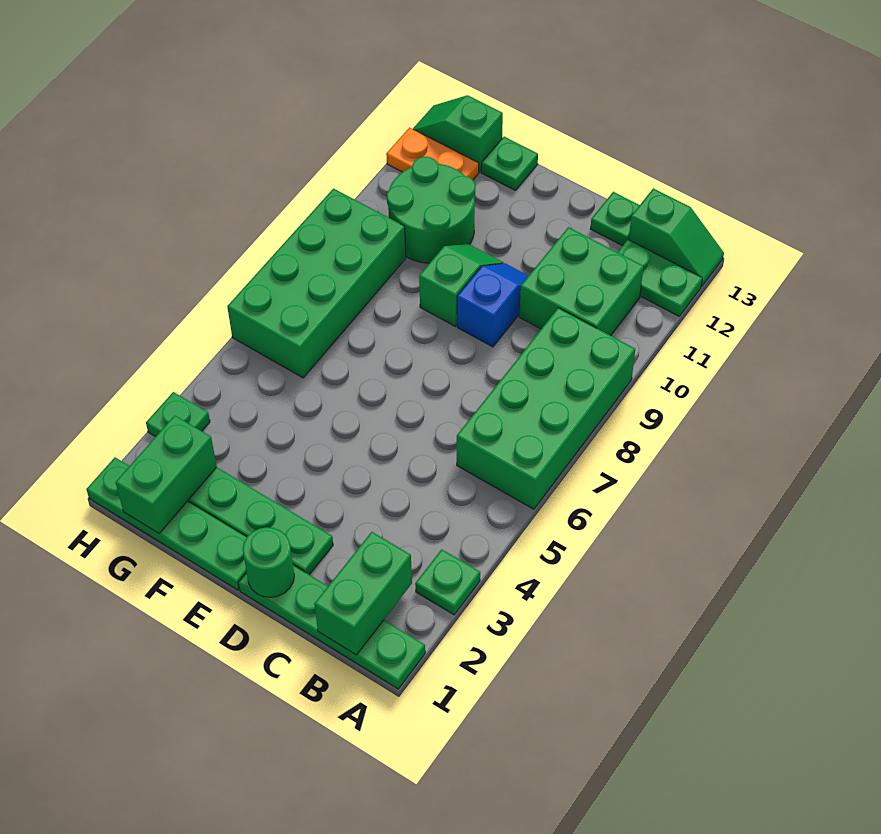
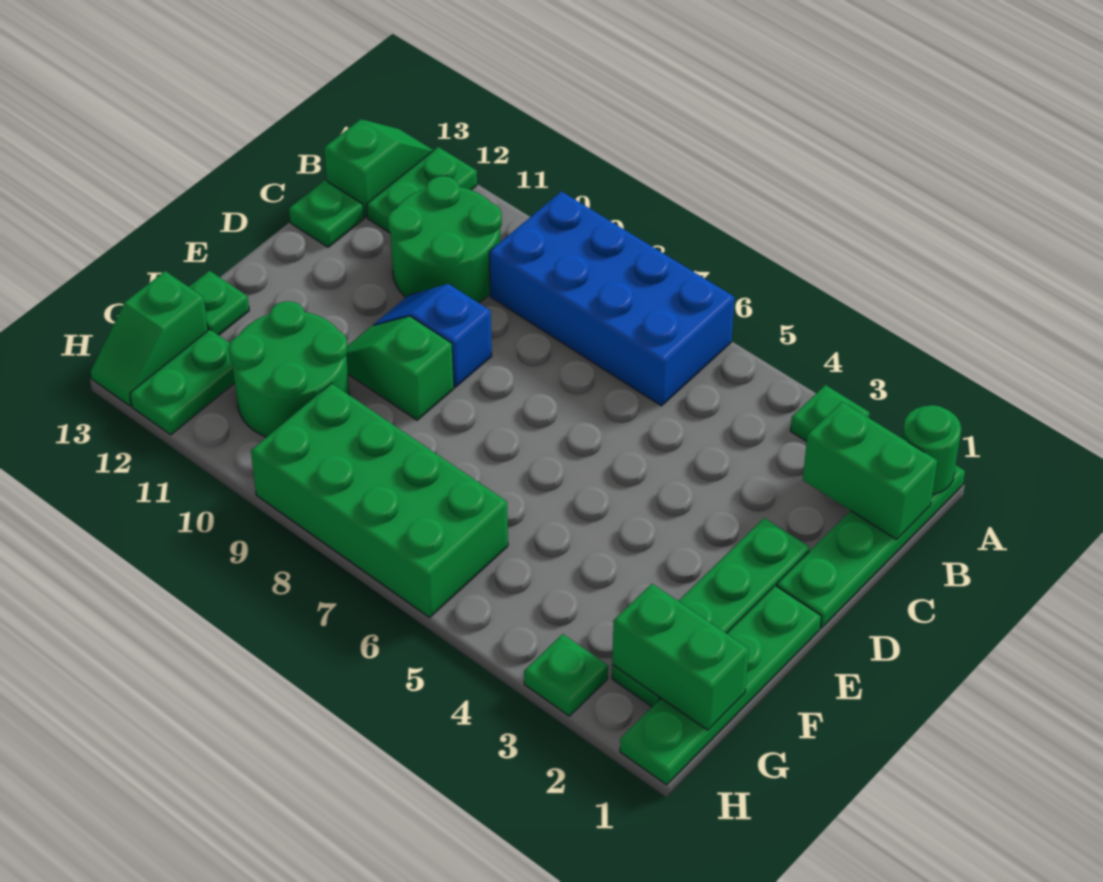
green 2x4 brick [457,308,635,509] -> blue 2x4 brick [489,191,734,406]
green 2x2 brick [519,227,644,336] -> green 2x2 round brick [388,176,502,303]
green 1x1 round brick [243,527,294,597] -> green 1x1 round brick moved to [902,405,961,494]
orange 1x2 plate [386,128,479,180] -> green 1x2 plate [130,329,235,435]

